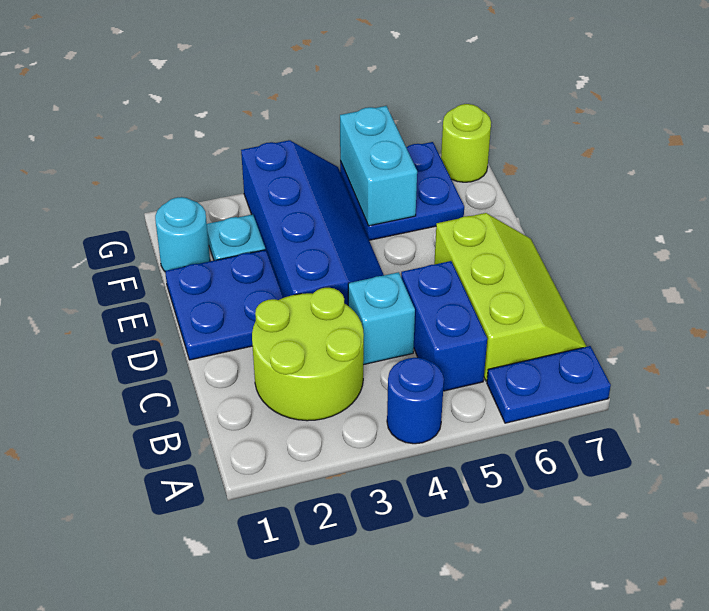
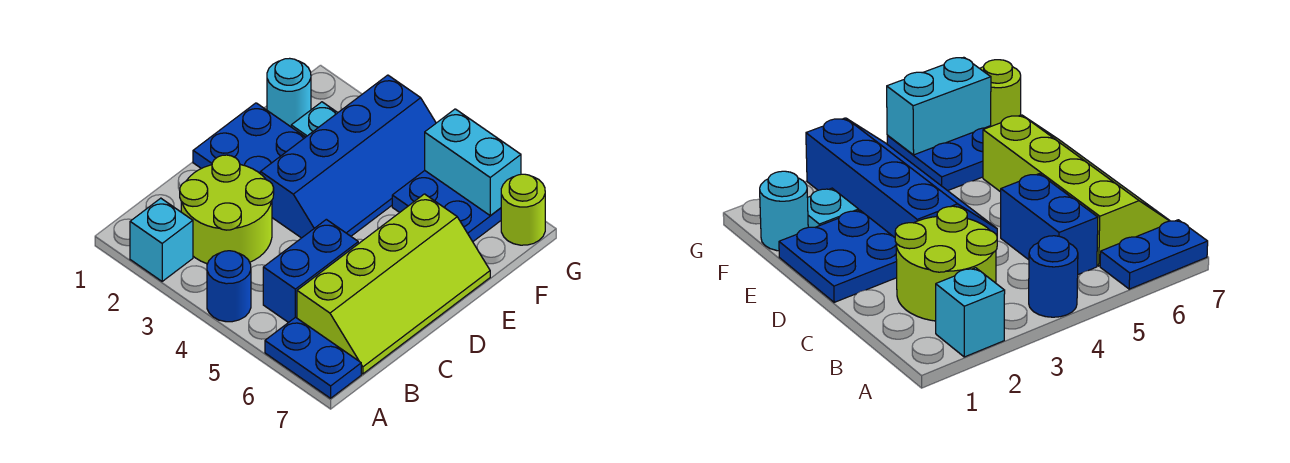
lime 2x3 slope [434,213,587,381] -> lime 2x4 slope [297,194,490,374]
cyan 1x1 brick [348,272,415,365] -> cyan 1x1 brick moved to [130,198,193,281]
cyan 1x2 brick [340,106,417,226] -> cyan 1x2 brick turned to [425,109,521,216]

